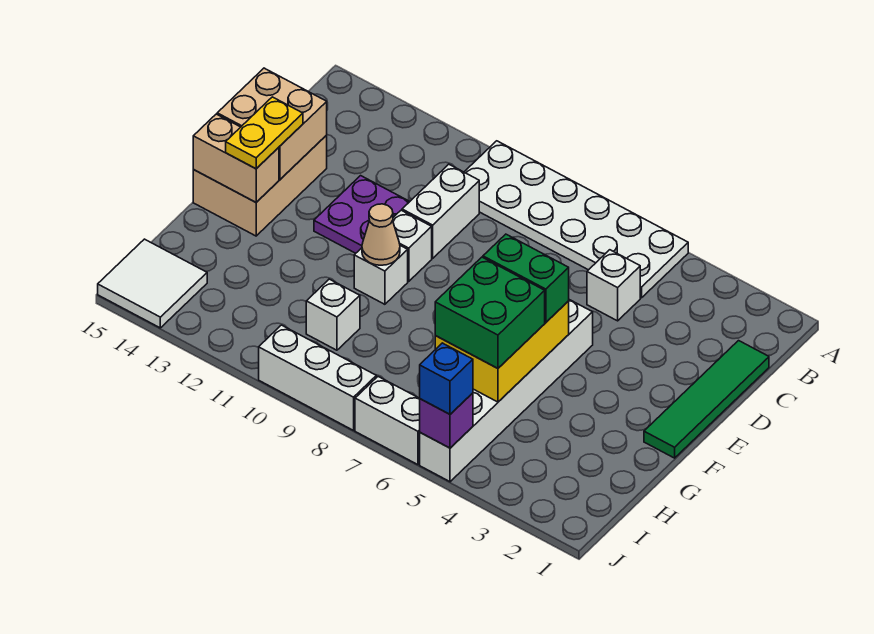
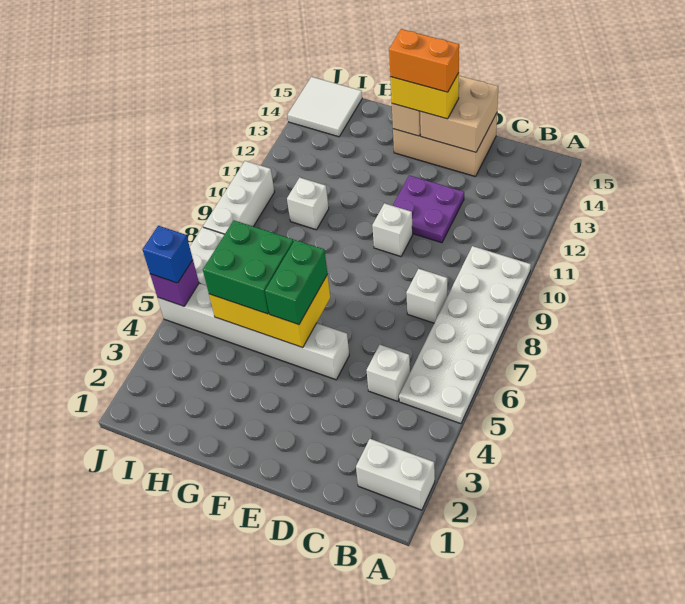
green 1x4 tile [644,341,769,458] -> none
white 1x2 brick [402,164,479,258] -> white 1x2 brick moved to [356,439,435,510]
yellow 1x2 plate [226,97,303,169] -> yellow 1x2 brick [390,73,459,119]
none -> orange 1x2 brick [389,29,459,92]
white 1x1 brick [354,246,408,304] -> white 1x1 brick moved to [406,269,447,323]
tan 1x1 cone [362,204,400,265] -> none

